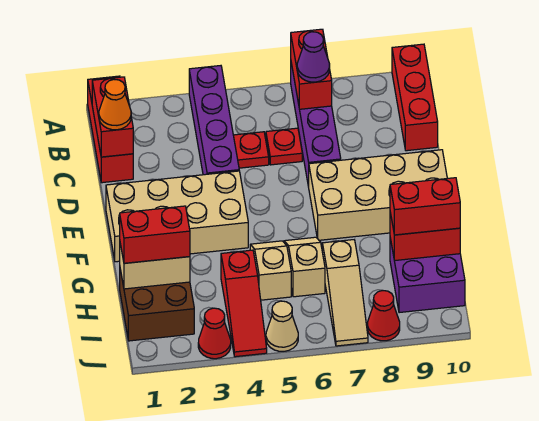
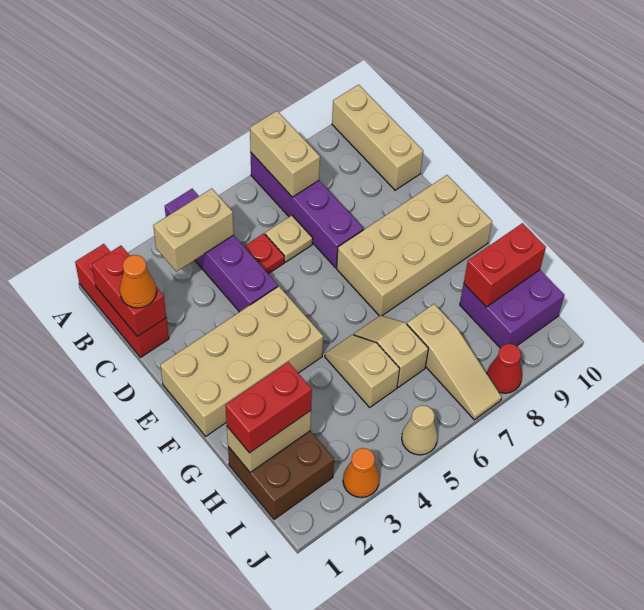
red 1x2 brick [291,29,332,109] -> tan 1x2 brick [250,111,320,197]
red 1x3 brick [392,44,438,151] -> tan 1x3 brick [332,85,423,190]
none -> tan 1x2 brick [153,189,234,272]
purple 1x1 cone [297,32,330,82] -> none
red 1x1 plate [266,128,302,165] -> tan 1x1 plate [265,215,313,262]
red 1x3 slope [221,250,267,357] -> none
red 1x2 brick [390,178,460,235] -> none
red 1x1 cone [198,308,231,359] -> orange 1x1 cone [343,448,379,498]

